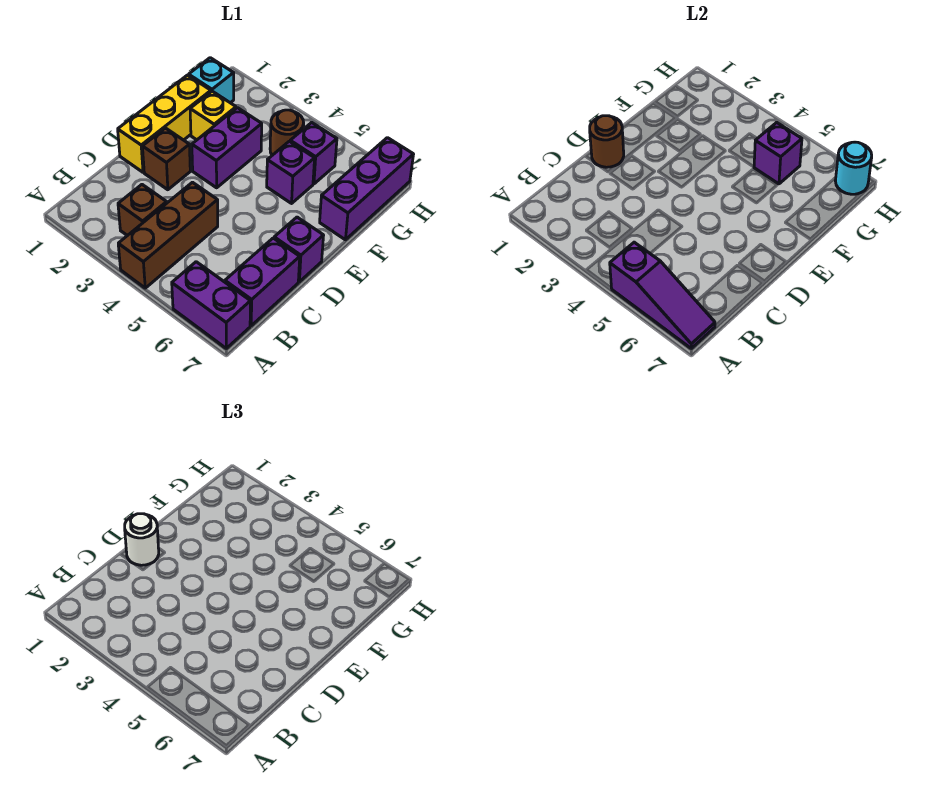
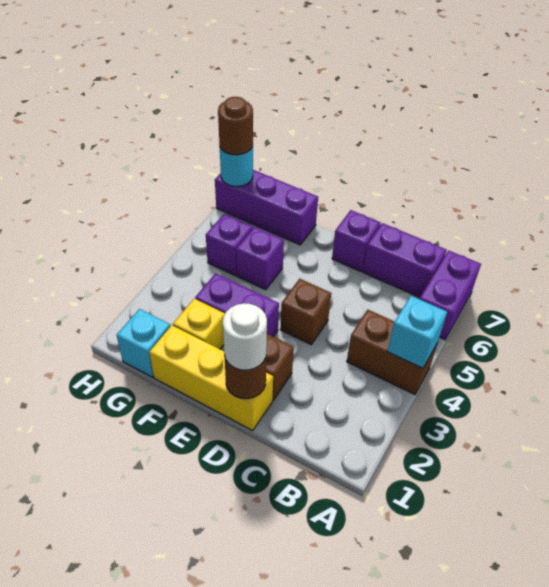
brown 1x3 brick [118,182,218,288] -> brown 1x2 brick [347,310,438,394]
none -> cyan 1x1 brick [387,296,447,368]
purple 1x3 slope [610,242,715,348] -> none
brown 1x1 brick [118,185,167,236] -> brown 1x1 brick moved to [280,279,331,345]
brown 1x1 round brick [270,110,304,155] -> brown 1x1 round brick moved to [218,97,253,155]
purple 1x1 brick [754,122,802,184] -> none

